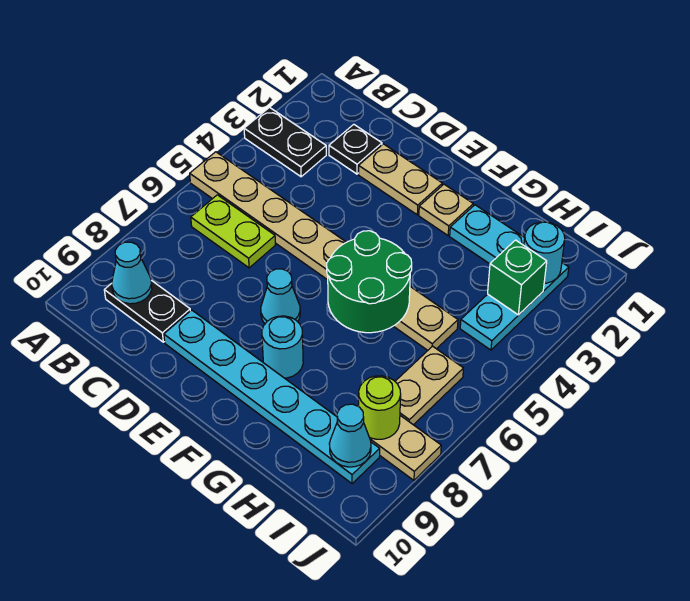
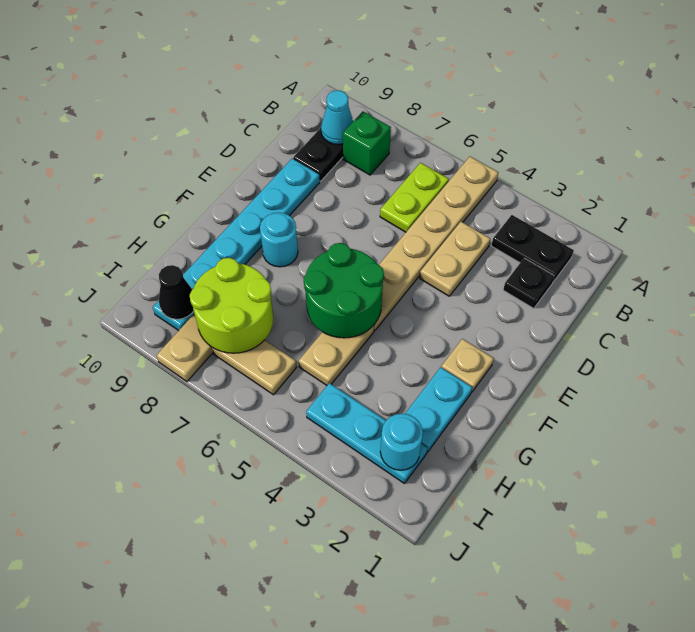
black 1x2 plate [244,108,326,177] -> black 1x2 plate turned to [491,215,574,282]
tan 1x2 plate [359,144,442,215] -> tan 1x2 plate moved to [420,222,490,296]
cyan 1x1 cone [261,269,300,323] -> none
green 1x1 brick [488,240,547,315] -> green 1x1 brick moved to [343,111,391,175]
lime 1x1 round brick [359,376,401,439] -> lime 2x2 round brick [190,258,273,353]
cyan 1x1 cone [329,404,371,467] -> black 1x1 cone [159,265,194,319]

